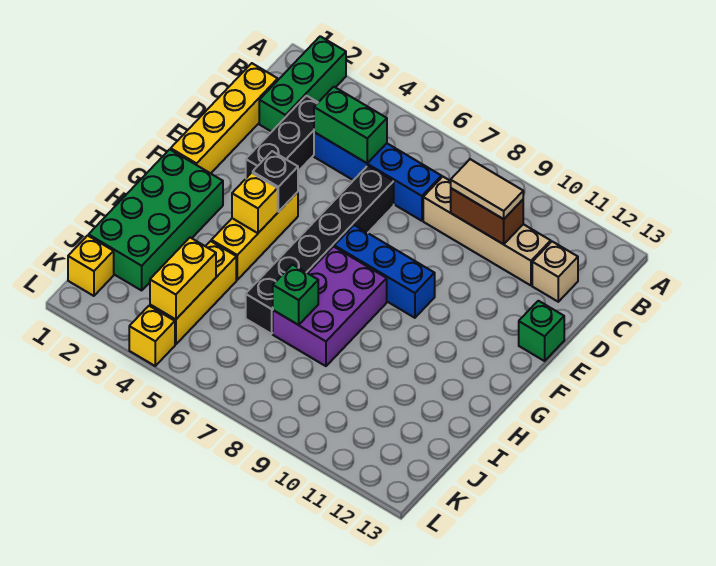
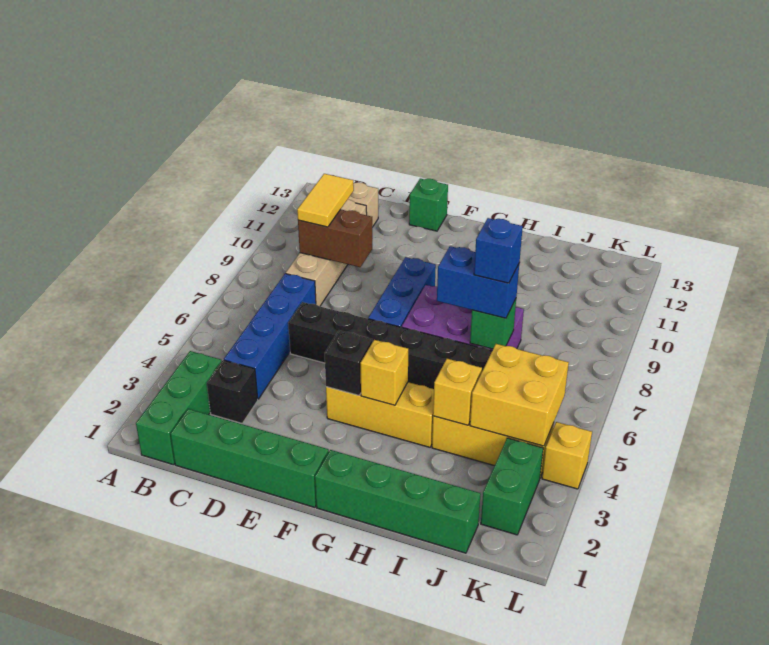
green 1x3 brick [259,36,346,132] -> green 1x3 brick turned to [136,351,222,465]
yellow 1x4 brick [171,63,278,173] -> green 1x4 brick [171,409,329,507]
black 1x3 brick [246,96,318,178] -> black 1x1 brick [207,360,258,423]
green 1x2 brick [314,87,387,163] -> green 1x2 brick moved to [481,438,543,535]
brown 1x2 brick [451,188,523,244] -> brown 1x2 brick turned to [298,209,372,267]
tan 1x2 tile [451,159,523,219] -> yellow 1x2 tile [297,174,354,227]
green 2x4 brick [89,149,223,290] -> green 1x4 brick [315,450,481,553]
none -> blue 1x2 brick [437,246,519,318]
none -> blue 1x1 brick [474,218,523,283]
yellow 1x2 brick [150,238,216,320] -> yellow 2x2 brick [470,344,569,446]
yellow 1x1 brick [68,236,114,296] -> yellow 1x1 brick moved to [433,359,482,425]

